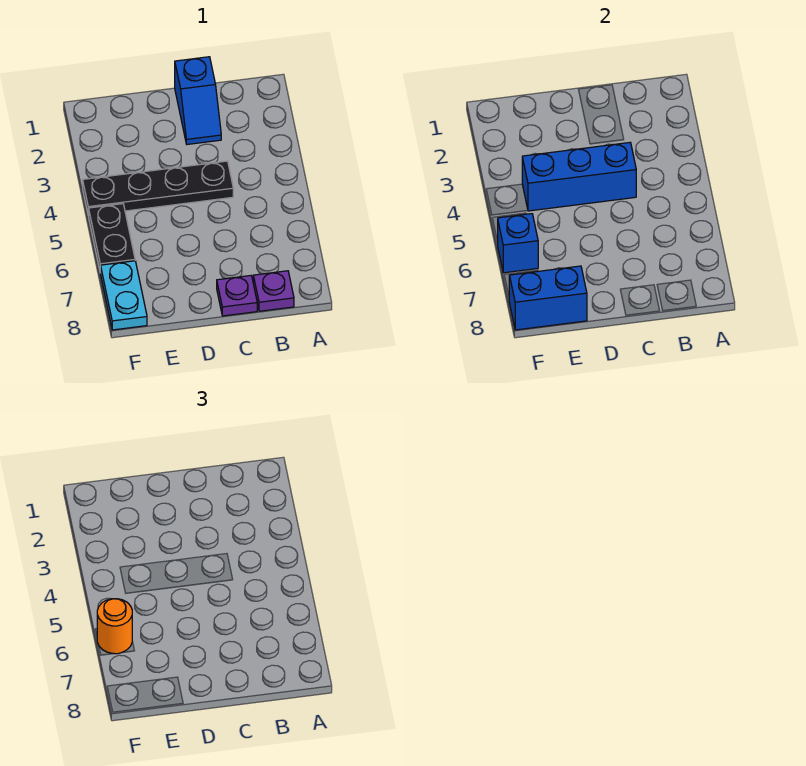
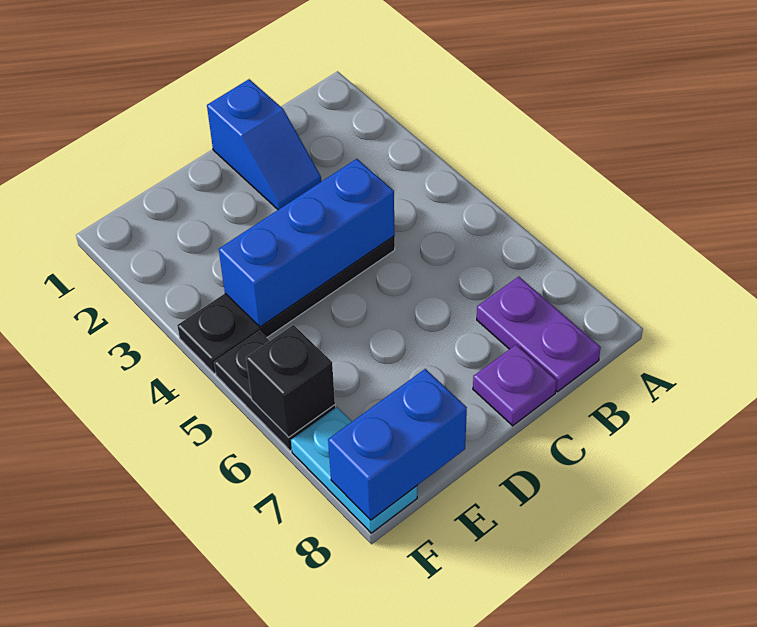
purple 1x1 plate [253,271,294,311] -> purple 1x2 plate [477,277,601,392]
blue 1x1 brick [498,214,538,273] -> black 1x1 brick [246,325,335,437]
orange 1x1 round brick [97,599,132,654] -> none

